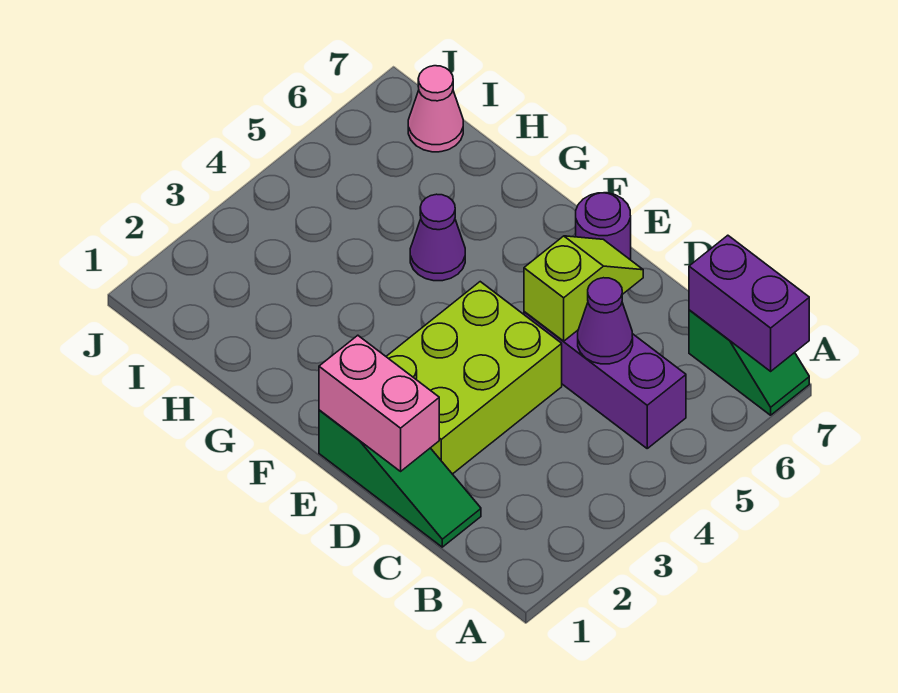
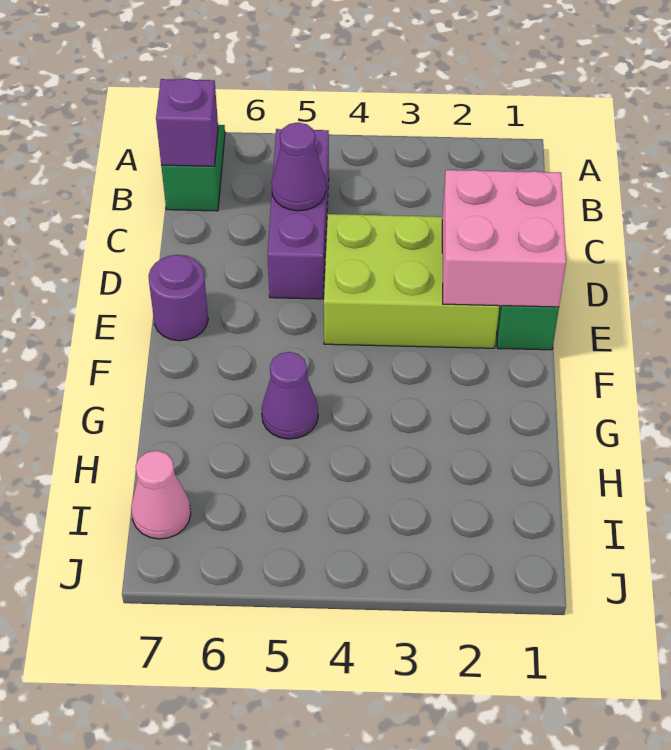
purple 1x2 brick [689,235,809,371] -> purple 1x1 brick [156,78,218,166]
pink 1x2 brick [319,335,439,471] -> pink 2x2 brick [442,170,566,307]
lime 1x2 slope [524,236,643,341] -> none

